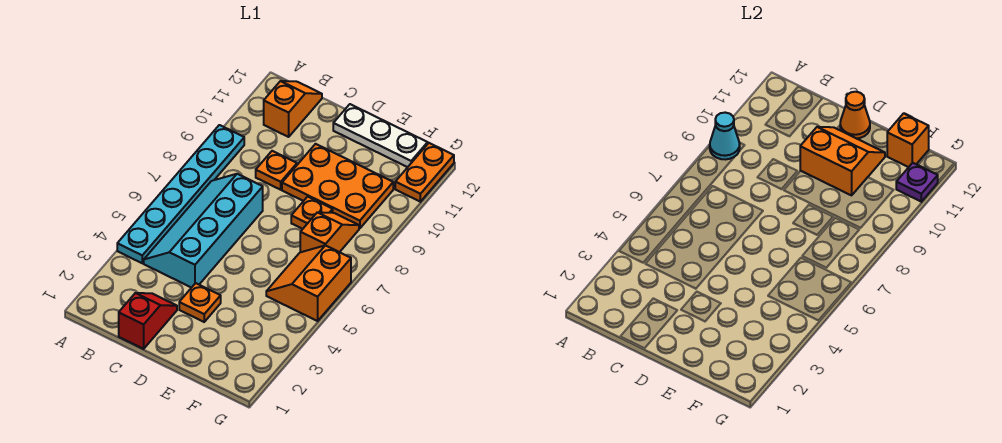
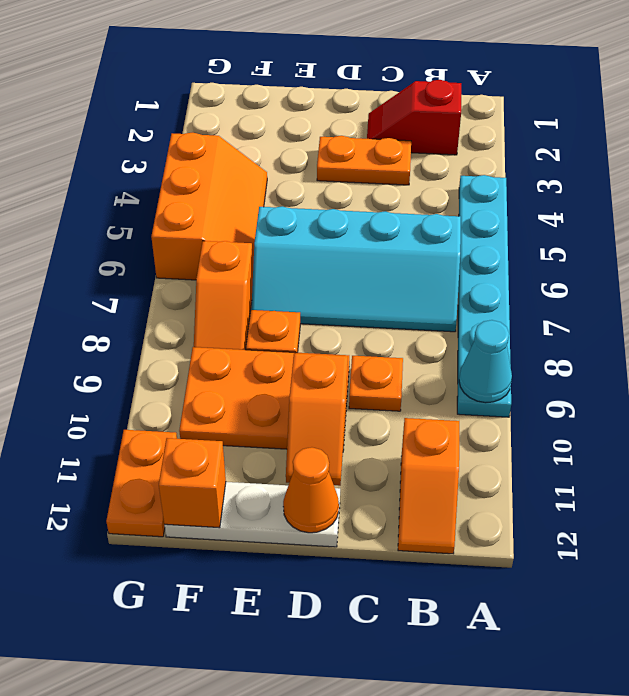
cyan 2x4 slope [144,174,263,288] -> cyan 2x4 slope turned to [251,206,461,332]
red 1x2 slope [119,293,177,349] -> red 1x2 slope turned to [367,80,461,155]
orange 1x1 plate [179,283,221,322] -> orange 1x2 plate [317,136,411,185]
orange 2x2 slope [800,127,885,195] -> orange 1x2 slope [286,353,348,486]
orange 2x2 slope [266,245,351,321] -> orange 2x3 slope [151,133,267,280]
purple 1x1 plate [896,163,938,202] -> none

